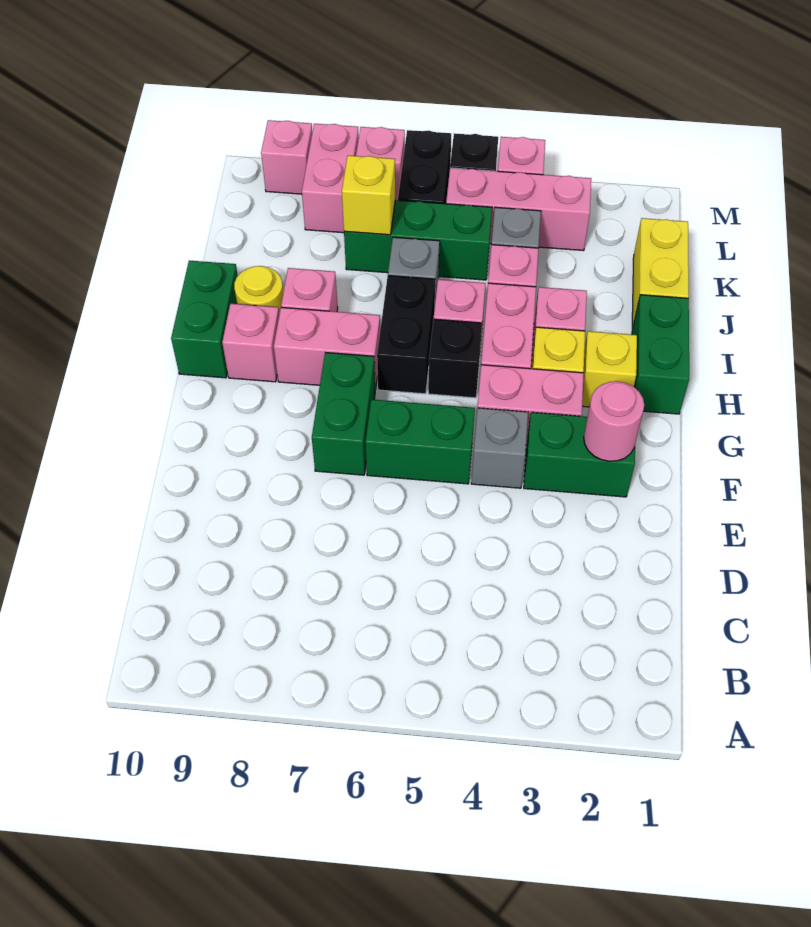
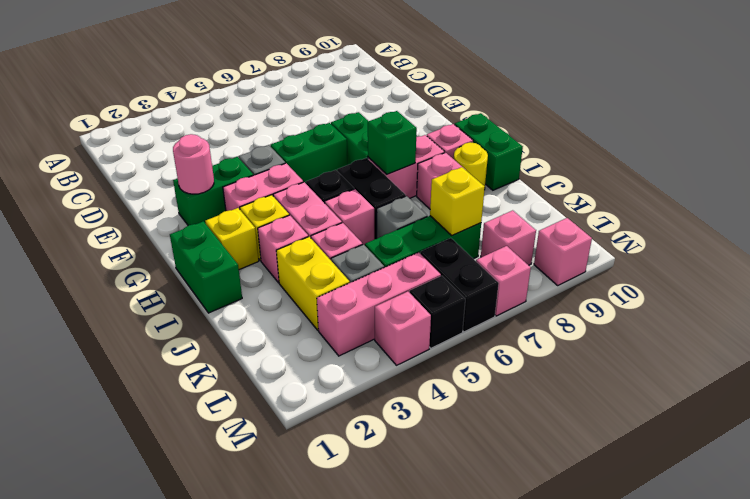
none -> green 1x1 brick [368,111,417,174]
yellow 1x2 brick [632,218,689,329] -> yellow 1x2 brick moved to [276,237,350,330]
pink 1x2 brick [302,124,359,233] -> pink 1x1 brick [481,210,536,265]

